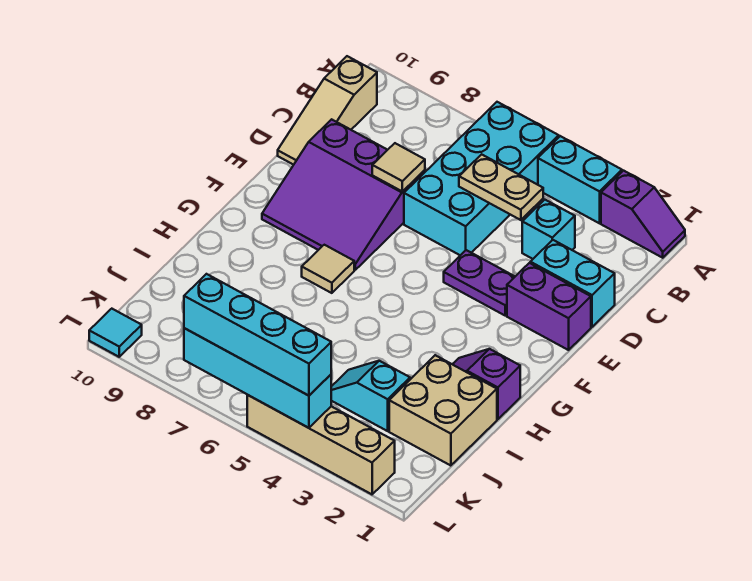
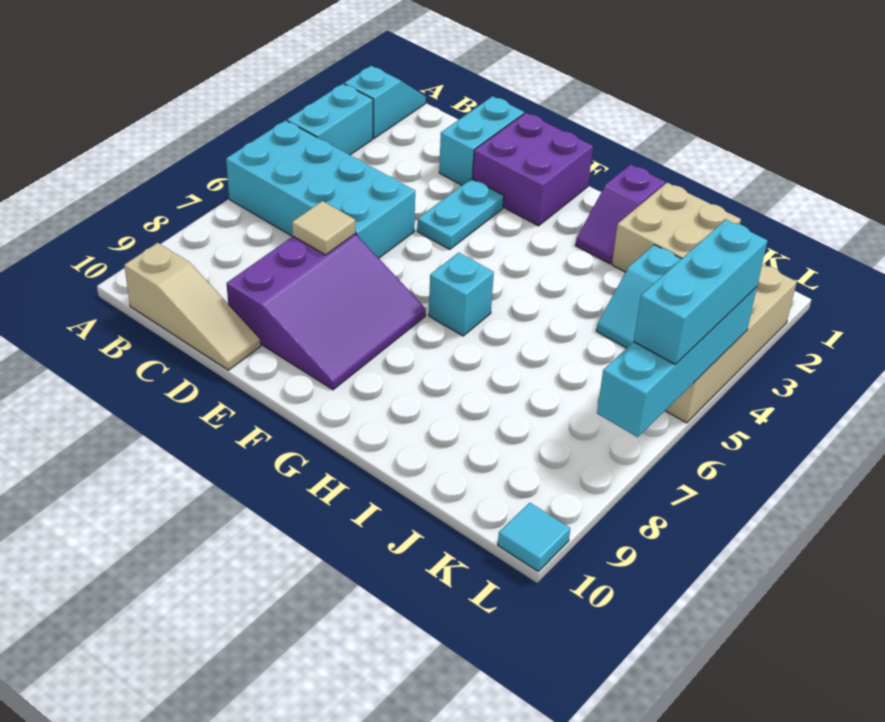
purple 1x2 slope [601,171,685,258] -> cyan 1x2 slope [344,66,426,138]
cyan 1x1 brick [522,200,575,259] -> cyan 1x1 brick moved to [429,253,494,336]
tan 1x2 plate [459,154,543,220] -> none
purple 1x2 brick [507,263,591,350] -> purple 2x2 brick [473,113,593,226]
purple 1x2 plate [444,250,515,315] -> cyan 1x2 plate [417,179,504,249]
tan 1x1 tile [302,245,354,293] -> none
cyan 1x4 brick [184,274,331,396] -> cyan 1x3 brick [634,220,767,364]

